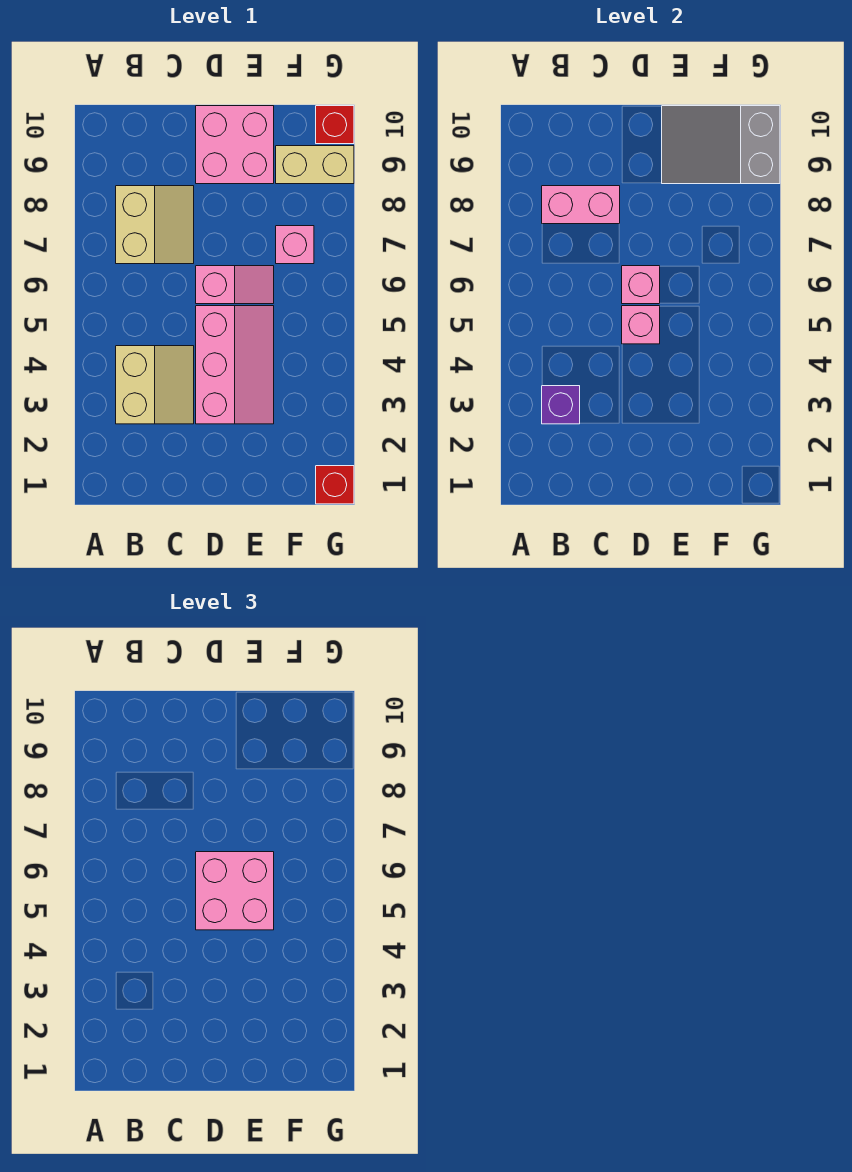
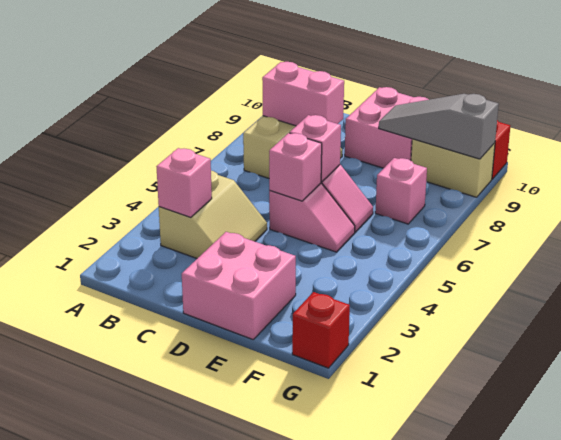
purple 1x1 brick [542,386,580,424] -> pink 1x1 brick [156,148,212,217]
pink 2x3 slope [196,306,274,424] -> pink 1x2 slope [269,183,355,252]
pink 2x2 brick [196,852,274,930] -> pink 2x2 brick moved to [182,232,296,339]
grey 2x3 slope [662,106,780,184] -> grey 1x3 slope [379,94,499,159]

